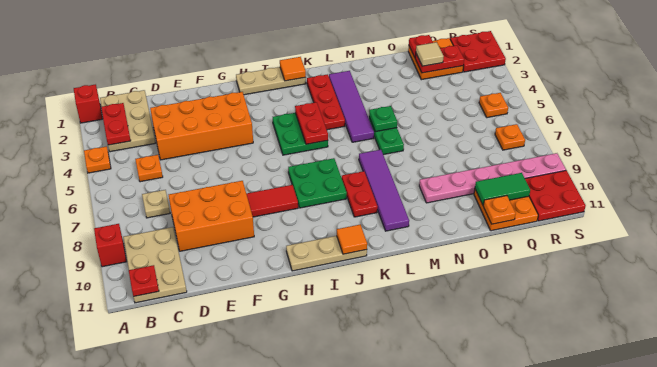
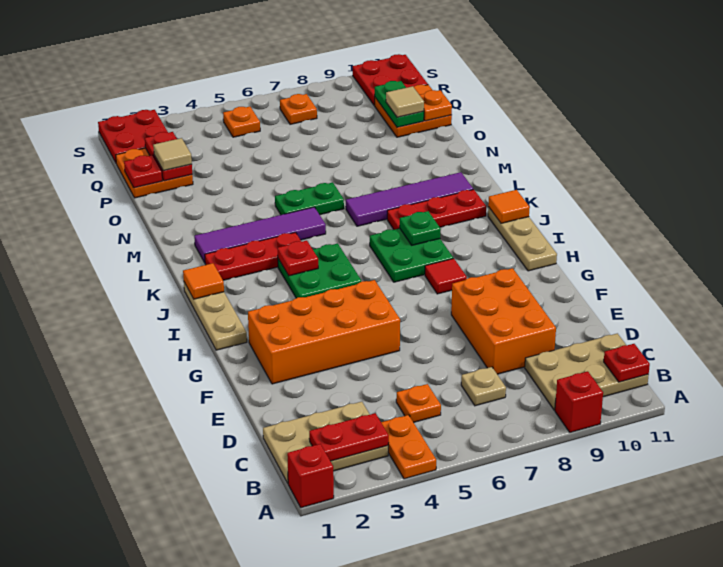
orange 1x1 plate [84,146,111,173] -> orange 1x2 plate [381,415,436,479]
orange 2x4 brick [150,92,253,160] -> orange 2x4 brick turned to [248,280,400,384]
red 1x2 tile [246,185,298,217] -> red 1x1 tile [425,258,467,294]
red 1x2 plate [295,102,328,144] -> red 1x1 plate [278,241,318,276]
red 1x2 plate [342,171,378,217] -> red 1x3 plate [387,189,486,230]
green 1x1 plate [369,106,397,132] -> green 1x1 plate moved to [400,211,441,245]
pink 1x6 plate [419,153,566,203] -> none
green 1x2 tile [475,173,530,205] -> green 1x2 plate [375,81,424,127]
none -> tan 1x1 tile [386,86,424,117]

